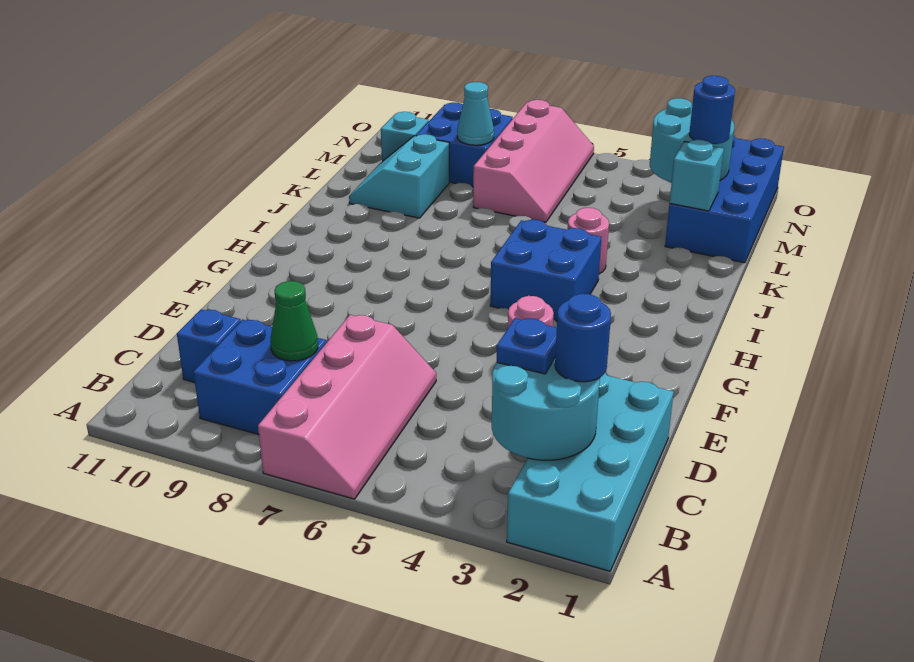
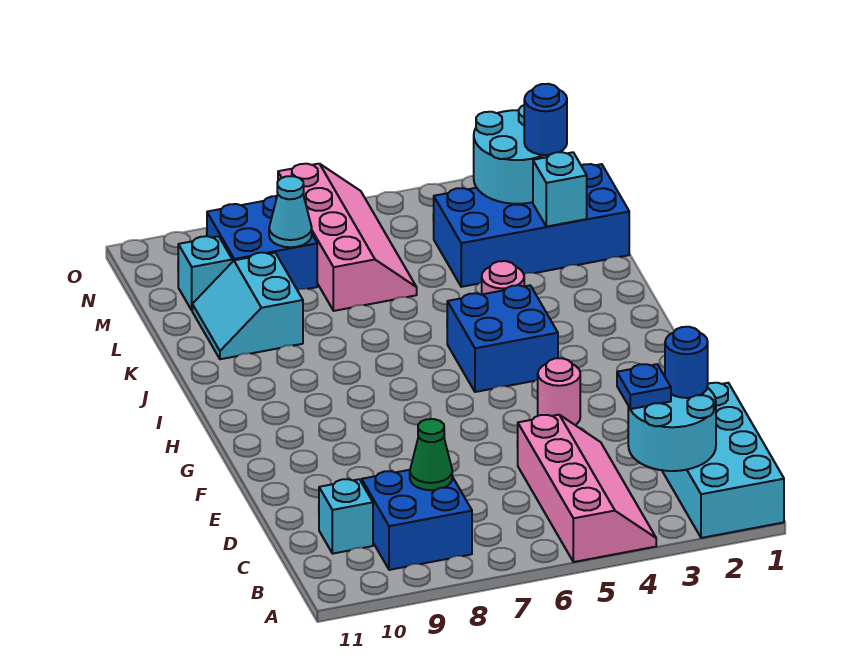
pink 2x4 slope [258,315,436,499] -> pink 2x4 slope moved to [518,415,656,562]
blue 1x1 brick [177,309,241,382] -> cyan 1x1 brick [319,479,373,554]
blue 2x4 brick [665,135,784,263] -> blue 2x4 brick turned to [433,164,629,287]

